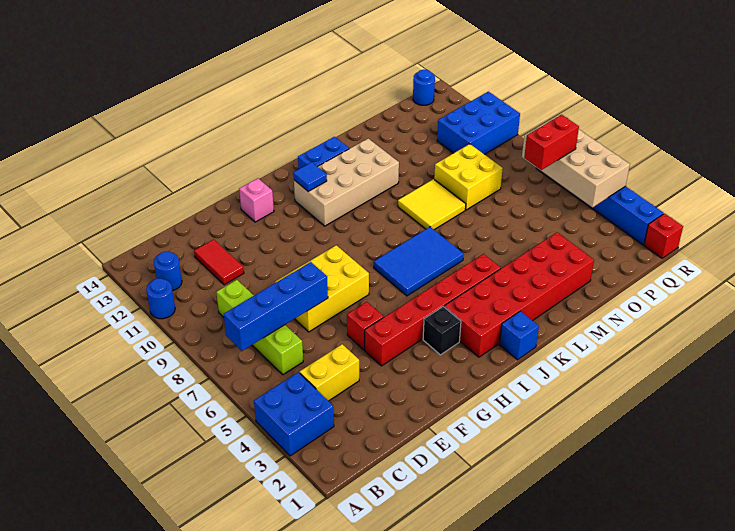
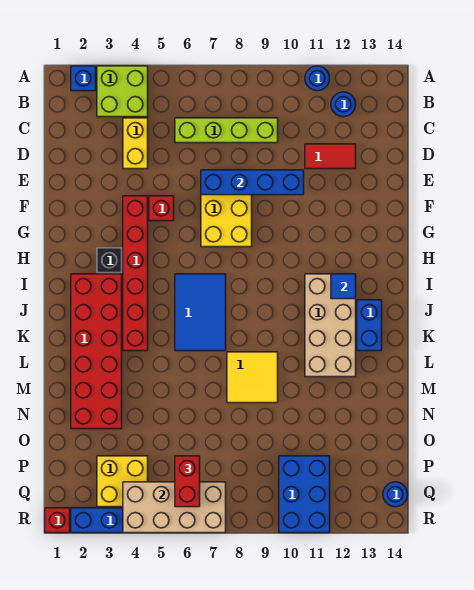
blue 2x2 brick [254,372,334,456] -> lime 2x2 brick [97,66,148,117]
blue 1x4 brick [224,262,328,351] -> blue 1x4 brick turned to [201,170,304,195]
pink 1x1 brick [239,178,274,222] -> none
blue 1x1 brick [499,311,539,360] -> blue 1x1 brick moved to [71,66,96,91]
yellow 2x2 brick [434,144,503,210] -> yellow 2x2 brick moved to [97,456,148,507]

